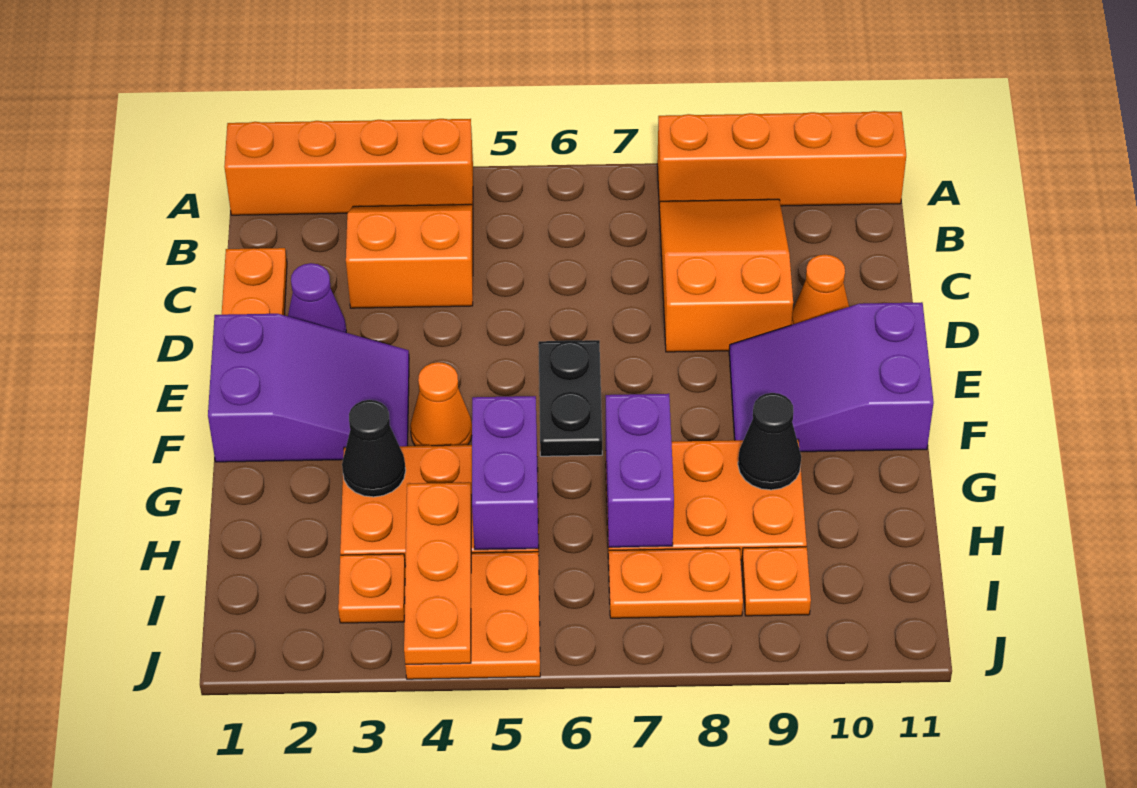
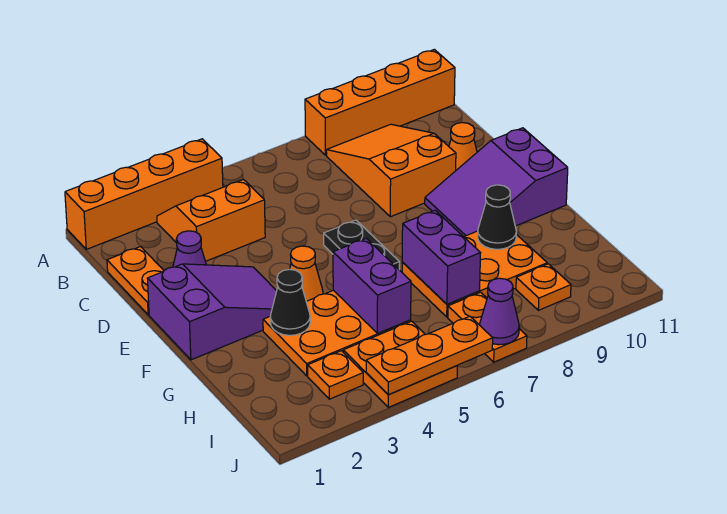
orange 1x3 plate [404,483,471,664] -> orange 1x3 plate turned to [366,316,493,395]
orange 1x2 plate [609,548,743,618] -> orange 1x2 plate turned to [448,292,527,362]
none -> purple 1x1 cone [479,278,519,345]

